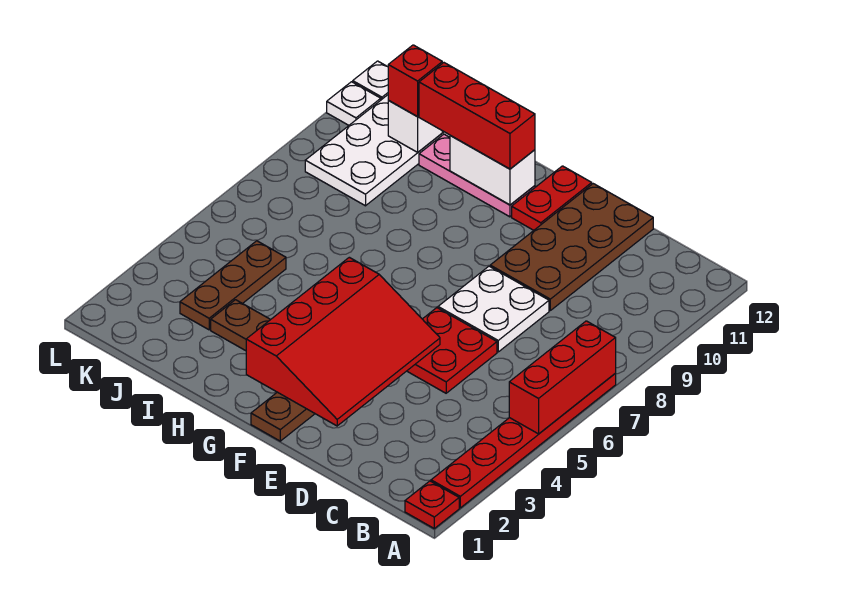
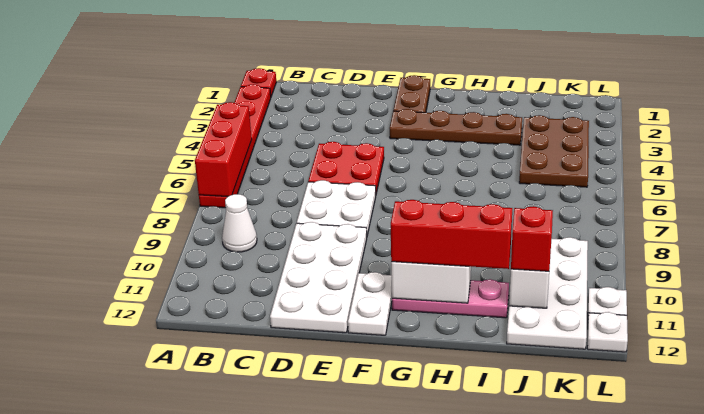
none -> white 1x1 cone [222,194,257,252]
brown 2x4 plate [490,184,653,310] -> white 2x4 plate [270,222,367,333]
red 3x4 slope [246,257,440,426] -> none
red 1x2 plate [512,166,592,230] -> white 1x2 plate [348,272,392,335]
brown 1x3 plate [180,241,286,330] -> brown 2x3 plate [519,115,589,187]

